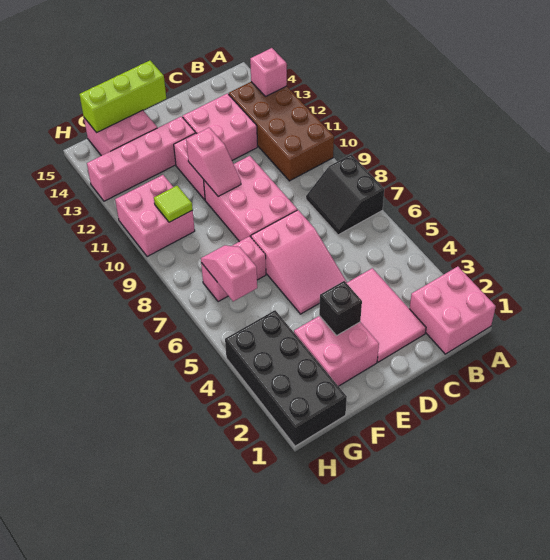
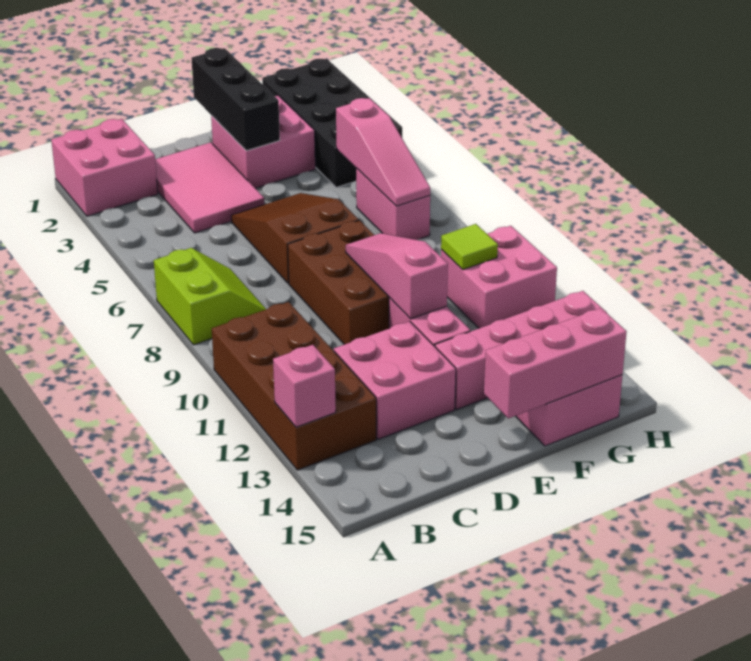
black 2x2 slope [306,154,384,235] -> lime 2x2 slope [154,248,266,345]
pink 2x3 slope [251,210,347,314] -> brown 2x3 slope [231,193,359,283]
pink 2x3 brick [204,156,297,242] -> brown 2x3 brick [288,220,389,345]
black 1x1 brick [319,281,362,335] -> black 1x3 brick [191,48,280,151]
pink 1x2 slope [186,128,241,197] -> pink 1x3 slope [346,233,448,319]
lime 1x3 brick [79,61,166,133] -> pink 1x3 brick [484,308,627,419]
pink 1x2 brick [201,236,266,302] -> pink 1x2 brick turned to [356,168,430,240]
pink 1x2 slope [201,245,257,301] -> pink 1x3 slope [336,98,430,206]

